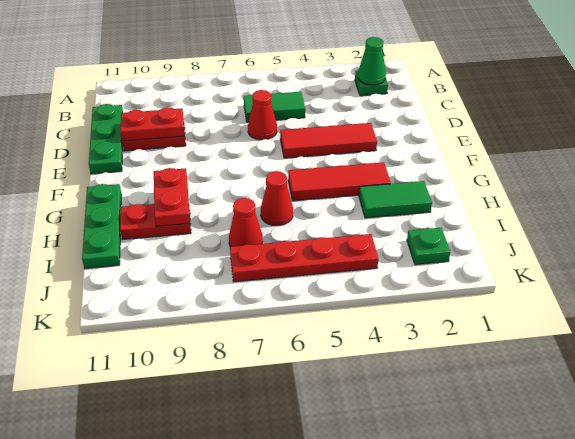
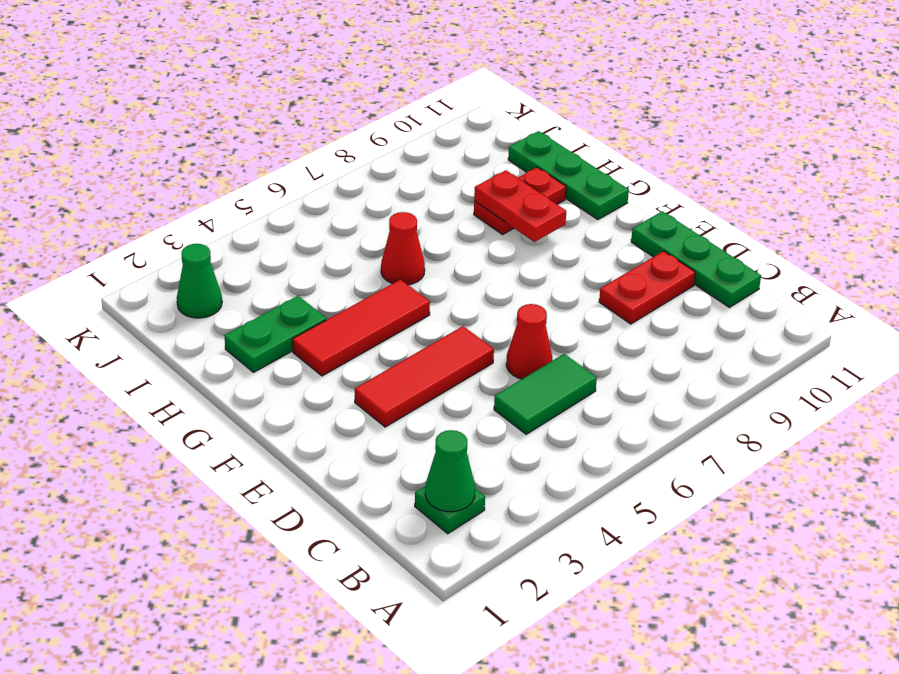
red 1x2 plate [121,107,185,141] -> none
green 1x2 tile [359,181,432,218] -> green 1x2 plate [225,296,327,372]
red 1x1 cone [229,198,263,247] -> none
green 1x1 plate [407,228,450,265] -> green 1x1 cone [177,244,222,318]
red 1x4 plate [230,234,378,282] -> none

